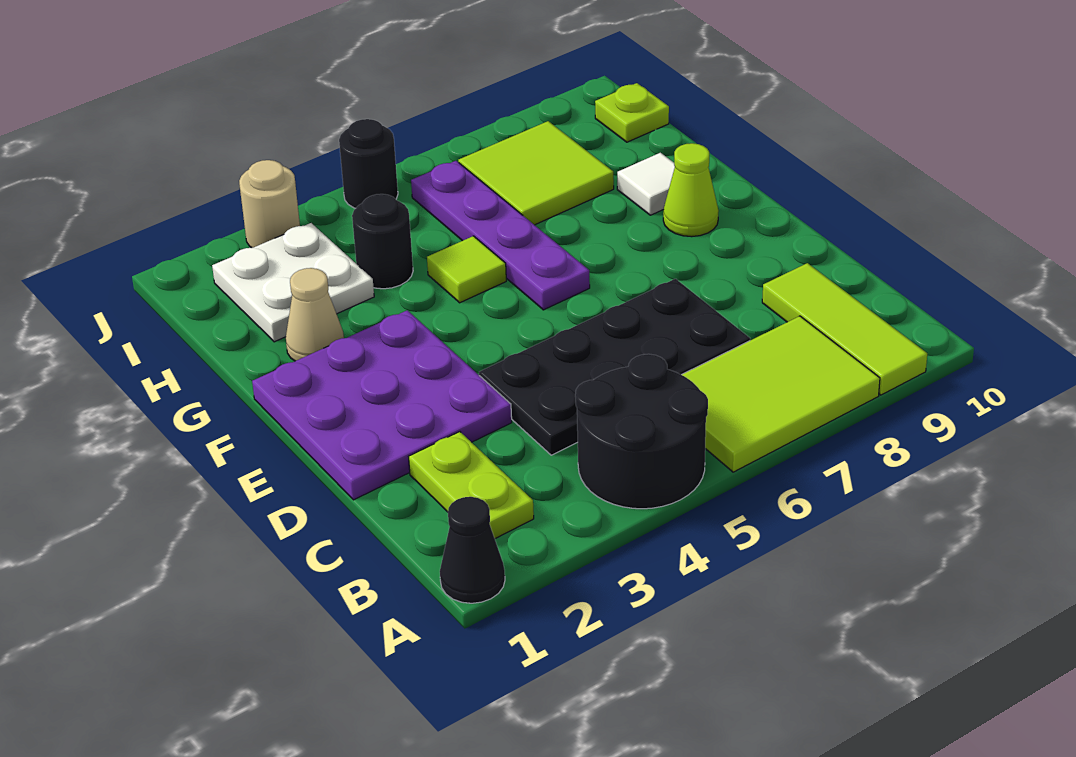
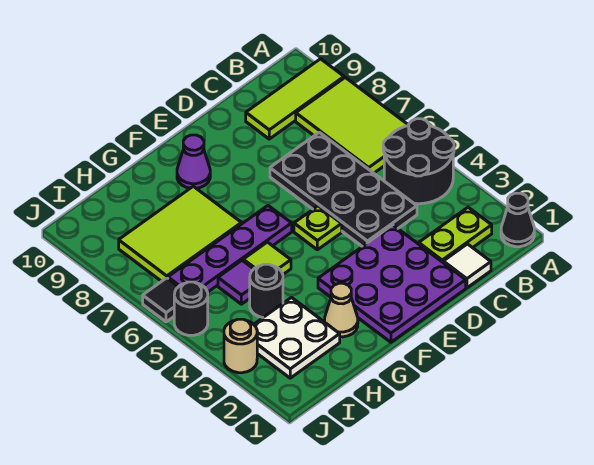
lime 1x1 cone [663,143,719,237] -> purple 1x1 cone [177,135,210,188]
white 1x1 tile [617,153,675,215] -> white 1x1 tile moved to [443,244,491,288]
none -> purple 1x1 tile [218,260,253,304]
lime 2x2 tile [458,121,614,225] -> lime 2x3 tile [119,186,242,281]
lime 1x1 plate [595,83,669,142] -> lime 1x1 plate moved to [294,206,342,250]
none -> black 1x1 tile [143,278,178,322]

